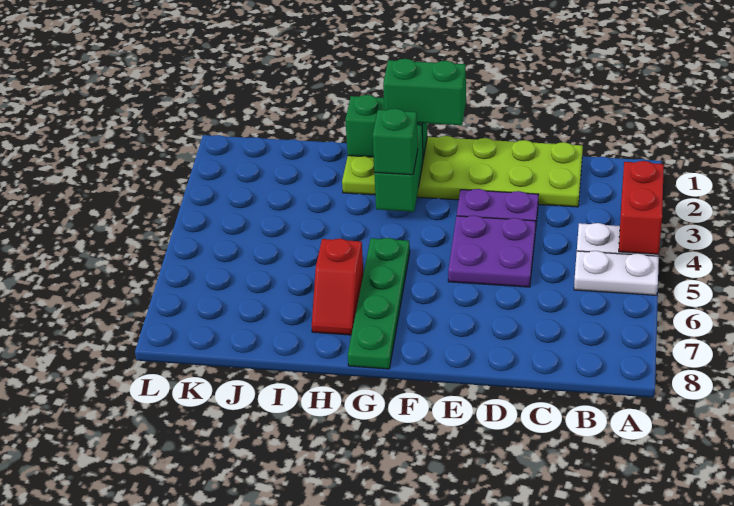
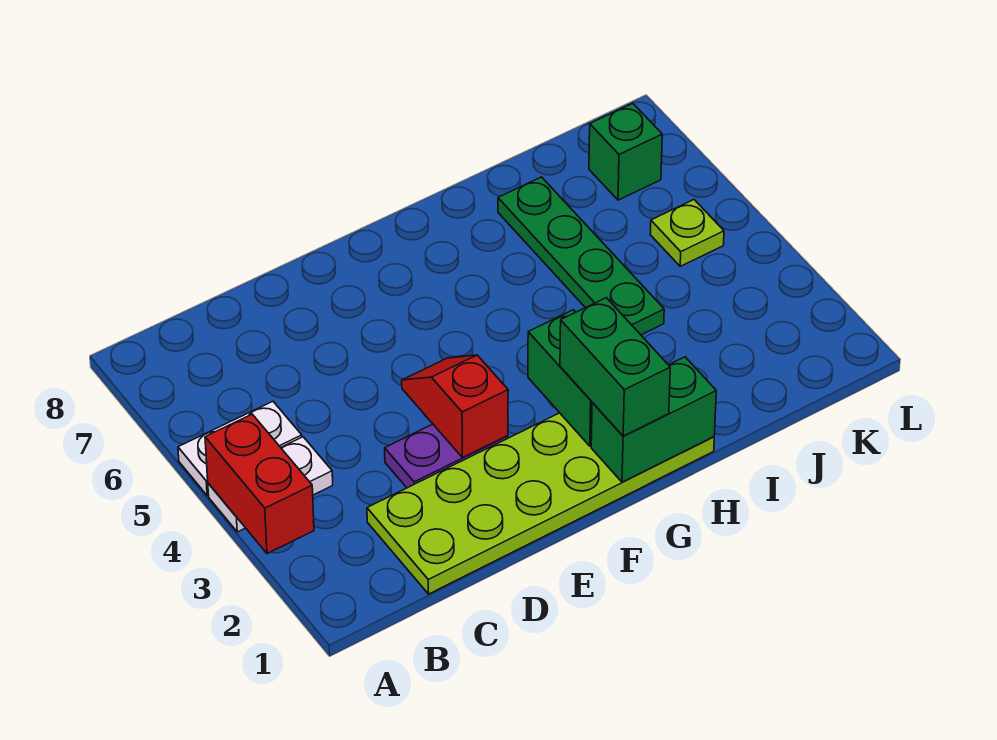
purple 2x2 plate [448,215,536,287] -> none
green 1x2 brick [383,59,466,125] -> green 1x2 brick turned to [560,298,670,436]
green 1x1 brick [373,109,418,175] -> green 1x1 brick moved to [589,103,662,200]
green 1x4 plate [348,238,410,369] -> green 1x4 plate moved to [498,177,664,335]
red 1x2 slope [312,239,363,335] -> red 1x2 slope moved to [402,355,508,458]
none -> lime 1x1 plate [650,200,724,266]

